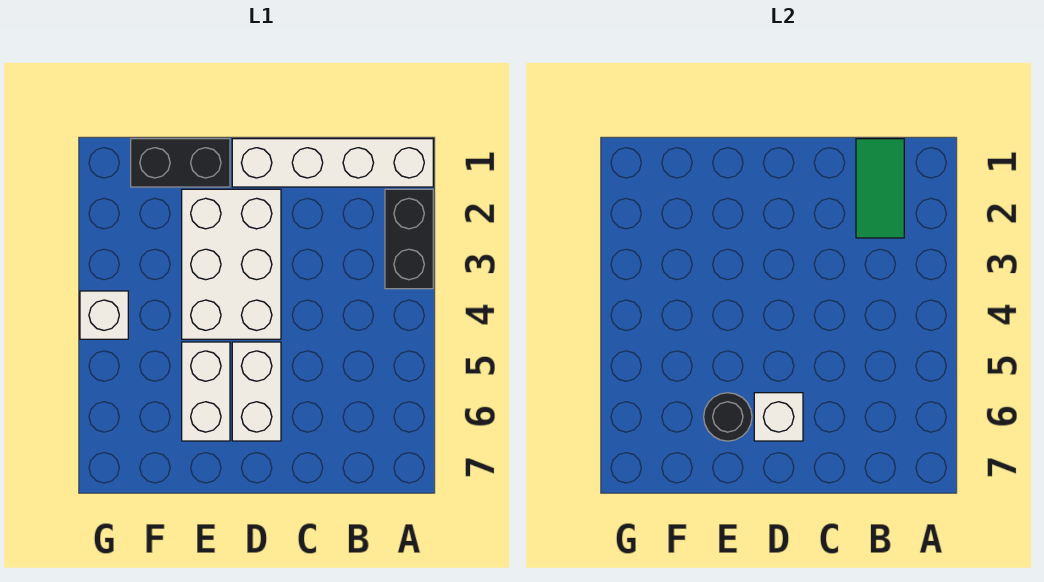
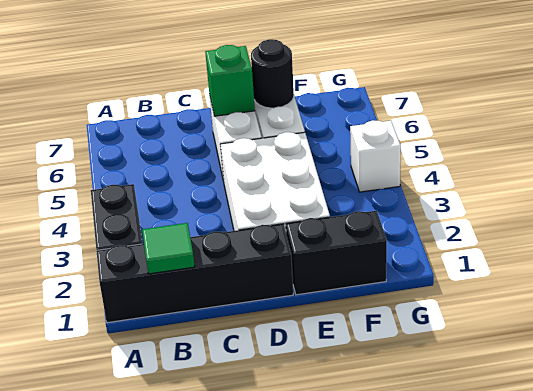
white 1x4 brick [232,139,433,187] -> black 1x4 brick [96,224,293,323]
green 1x2 tile [856,139,904,238] -> green 1x1 tile [142,223,195,274]
white 1x1 brick [754,393,803,441] -> green 1x1 brick [205,45,255,116]

